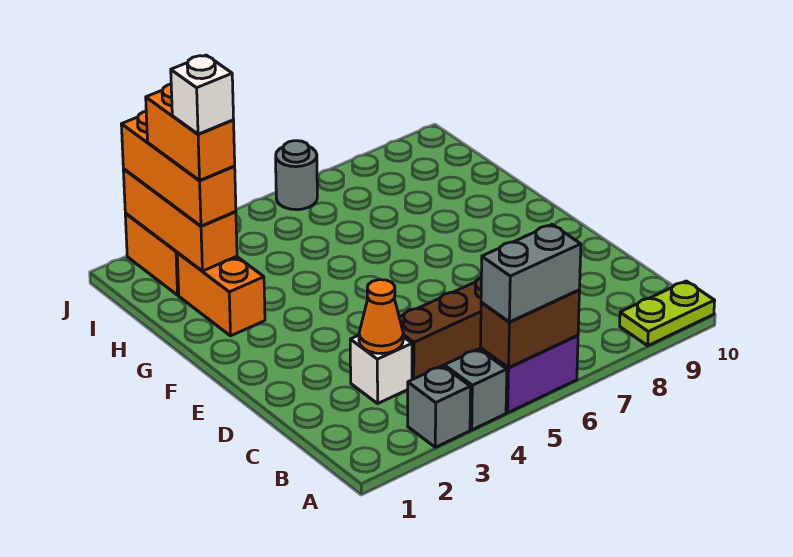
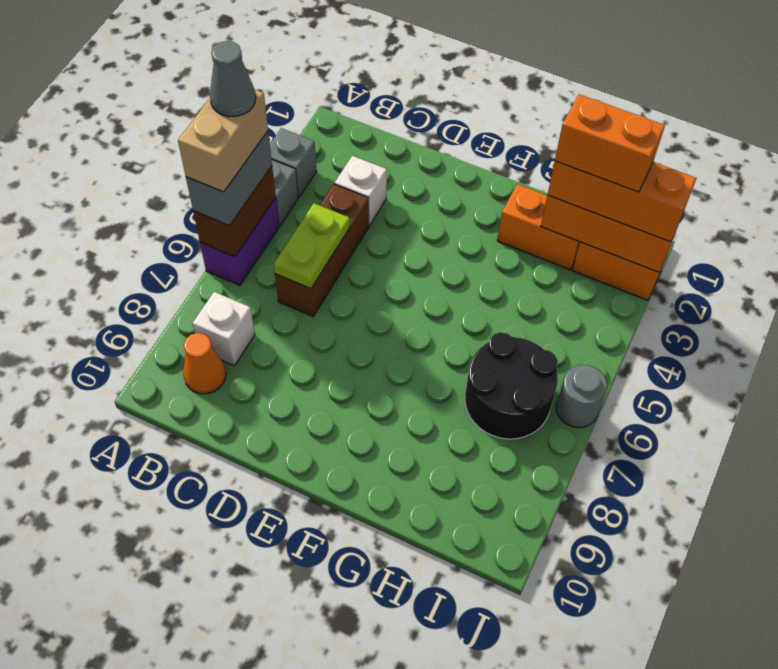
none -> tan 1x2 brick [178,90,268,192]
none -> grey 1x1 cone [210,41,256,117]
lime 1x2 plate [620,281,715,346] -> lime 1x2 plate moved to [274,203,350,289]
orange 1x1 cone [359,280,403,354] -> orange 1x1 cone moved to [183,333,226,394]
white 1x1 brick [171,55,233,134] -> white 1x1 brick moved to [193,292,255,366]
none -> black 2x2 round brick [465,332,558,439]

